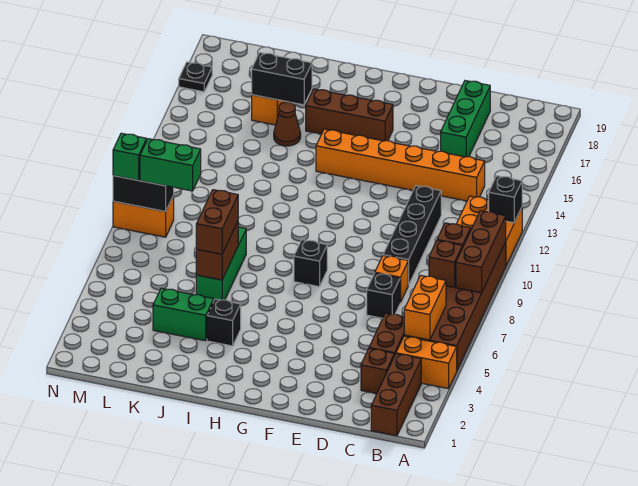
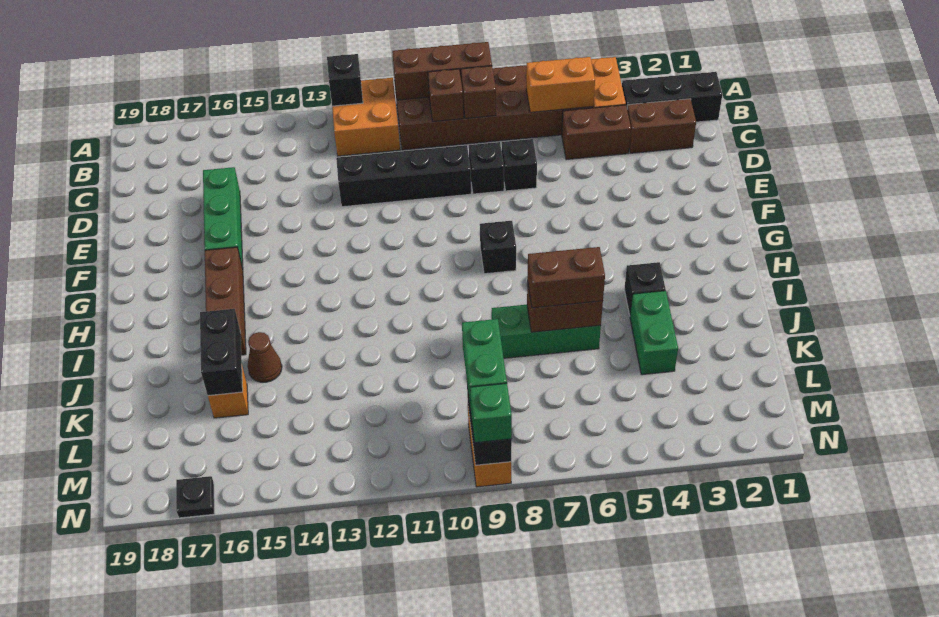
brown 1x3 brick [371,354,421,436] -> black 1x3 brick [622,72,722,122]
brown 1x1 brick [361,348,394,394] -> brown 1x2 brick [627,99,696,153]
orange 1x6 brick [316,129,485,201] -> none
orange 1x1 brick [375,256,408,302] -> black 1x1 brick [469,142,504,194]
green 1x3 brick [441,81,490,157] -> green 1x3 brick turned to [203,167,243,269]

